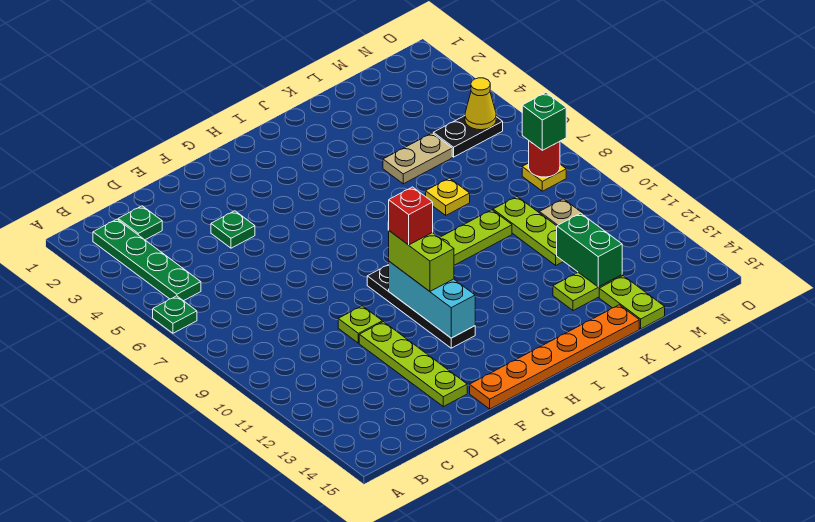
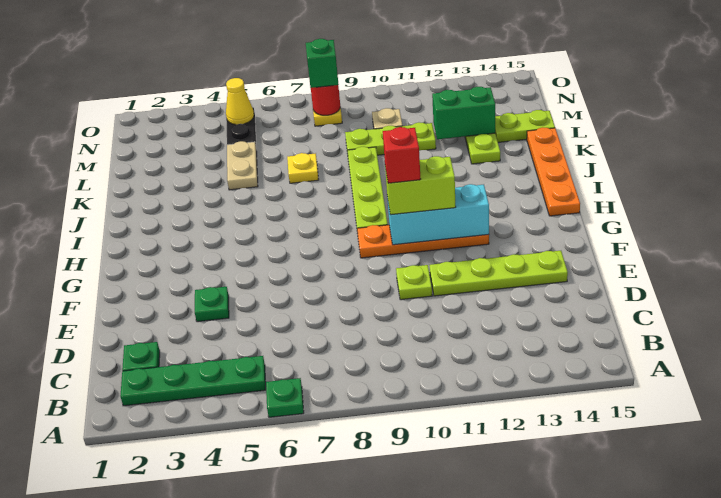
orange 1x6 plate [470,305,639,409] -> orange 1x4 plate [527,127,580,216]
black 1x4 plate [367,265,475,348] -> orange 1x4 plate [357,225,489,258]

